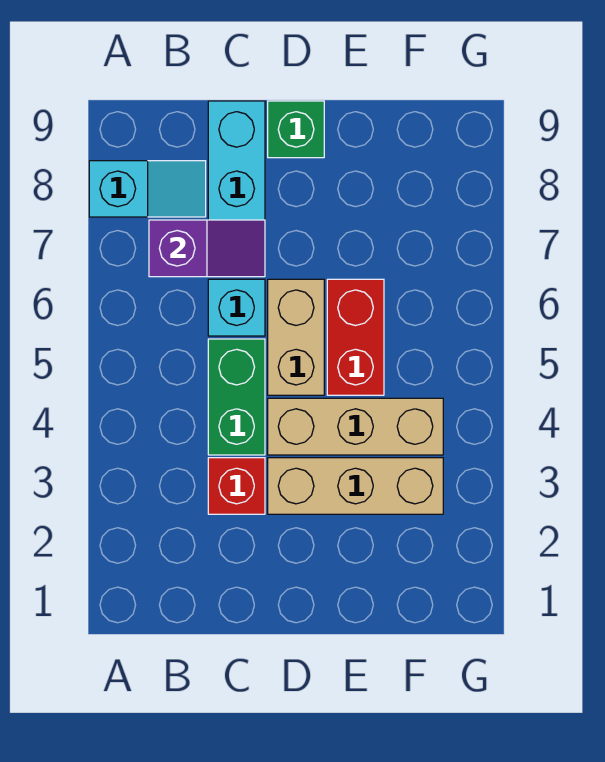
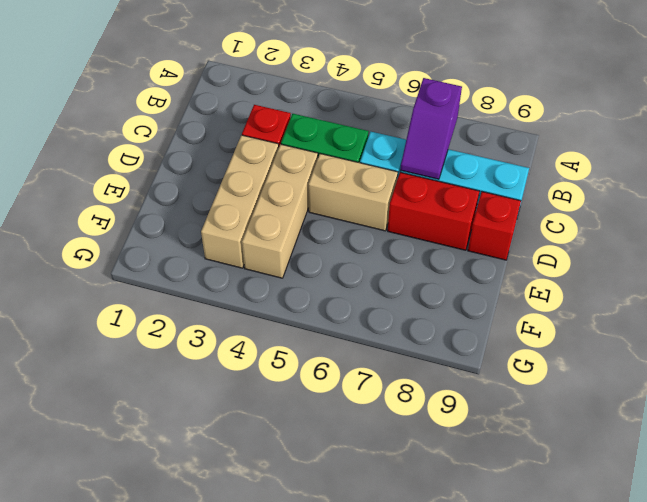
cyan 1x2 slope [89,161,206,217] -> none
green 1x1 brick [268,101,324,158] -> red 1x1 brick [468,192,521,260]
red 1x2 brick [327,279,384,395] -> red 1x2 brick moved to [388,172,479,250]

